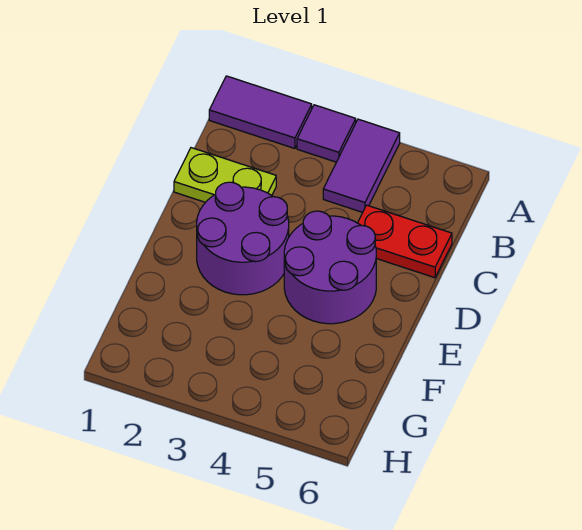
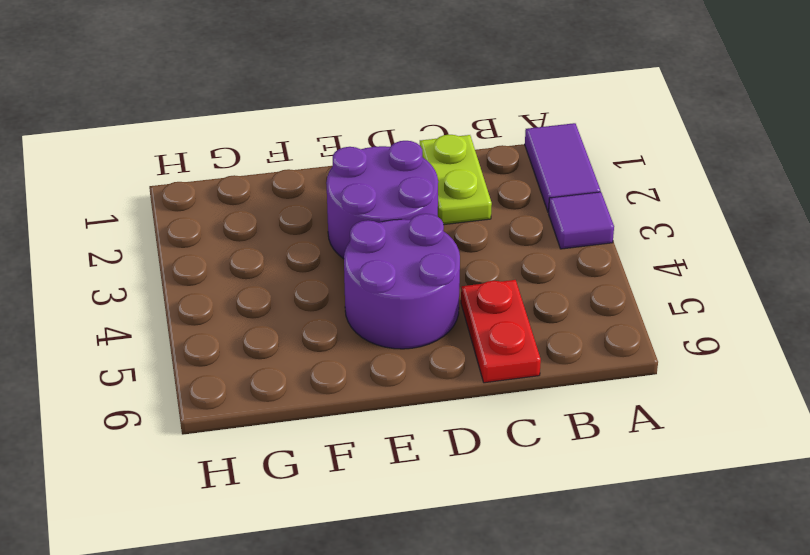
purple 1x2 tile [323,119,400,212] -> none

